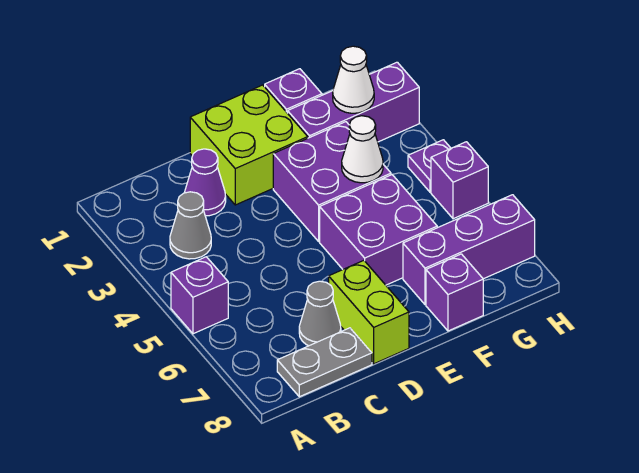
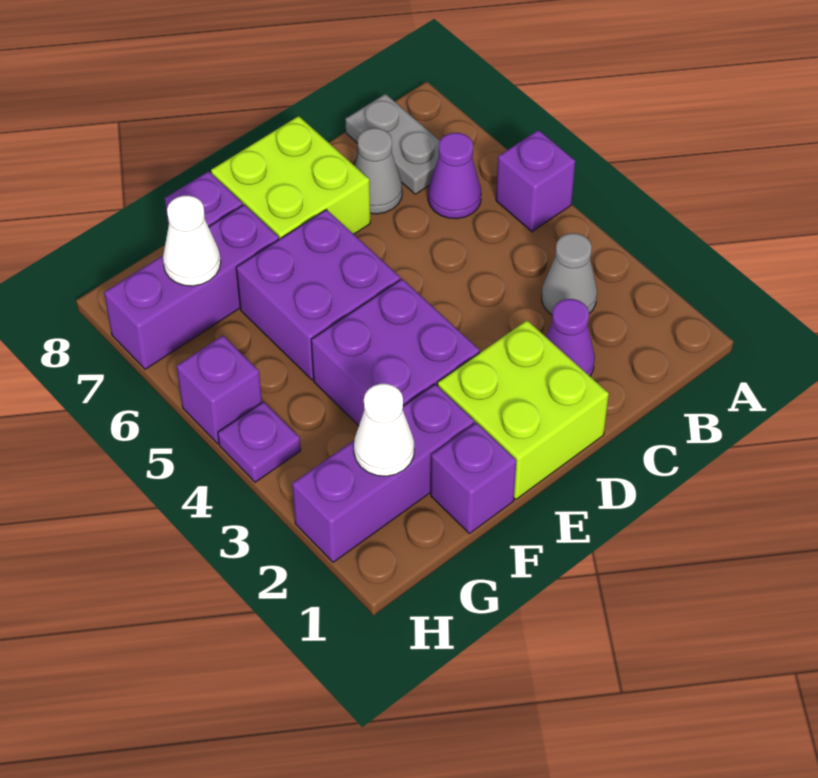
none -> purple 1x1 cone [428,133,481,219]
grey 1x2 plate [277,328,372,397] -> grey 1x2 plate turned to [346,94,440,194]
lime 1x2 brick [329,260,409,364] -> lime 2x2 brick [211,116,370,239]
white 1x1 cone [342,116,383,183] -> white 1x1 cone moved to [163,195,221,286]

